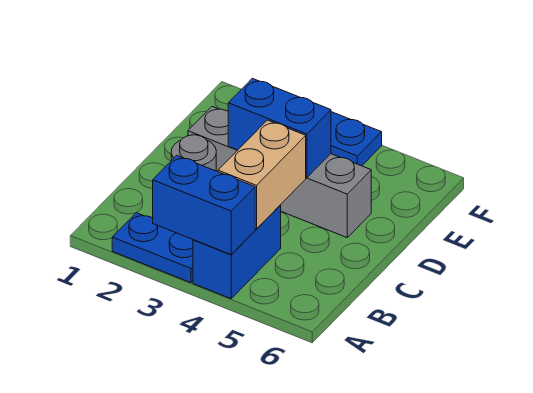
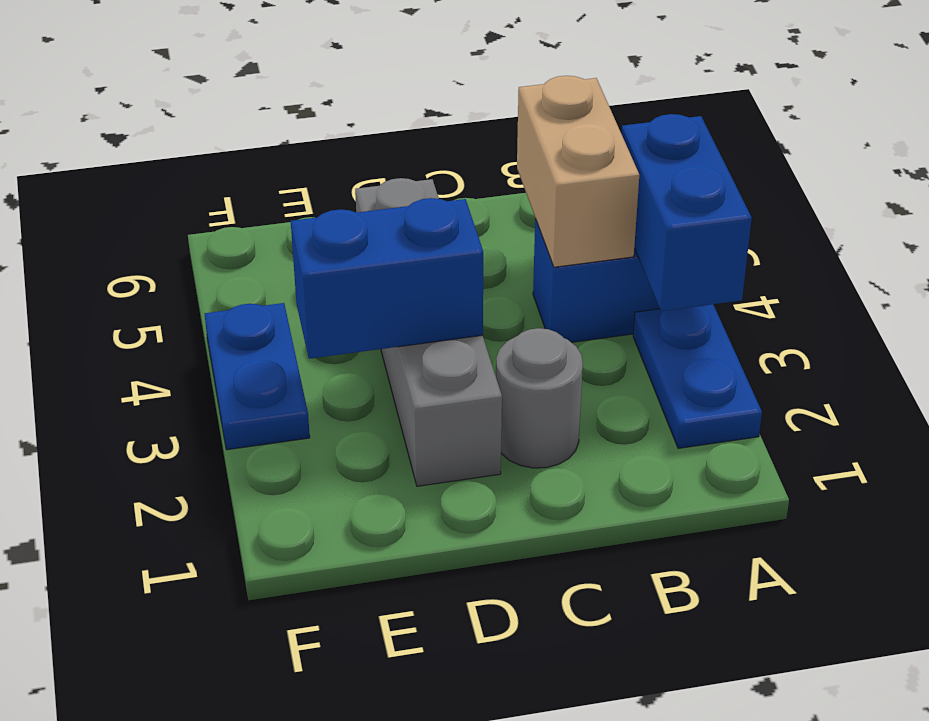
tan 1x2 brick [218,120,306,229] -> tan 1x2 brick turned to [517,76,639,267]
blue 1x2 brick [228,78,331,178] -> blue 1x2 brick turned to [291,198,483,359]

